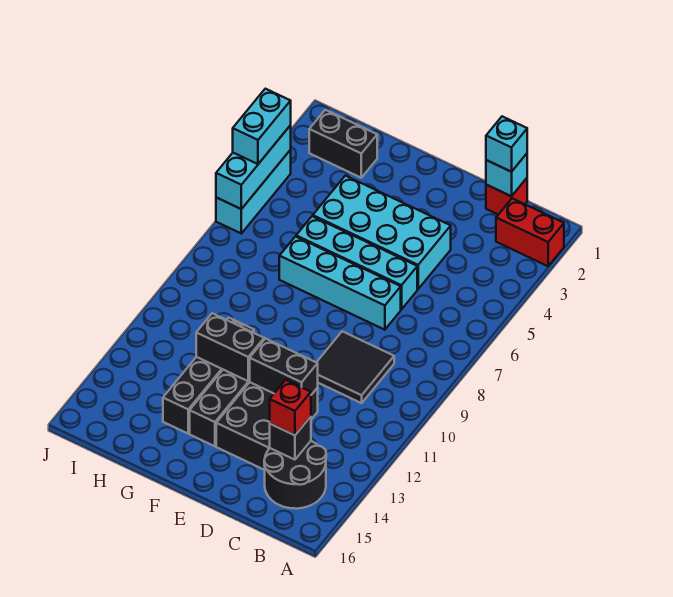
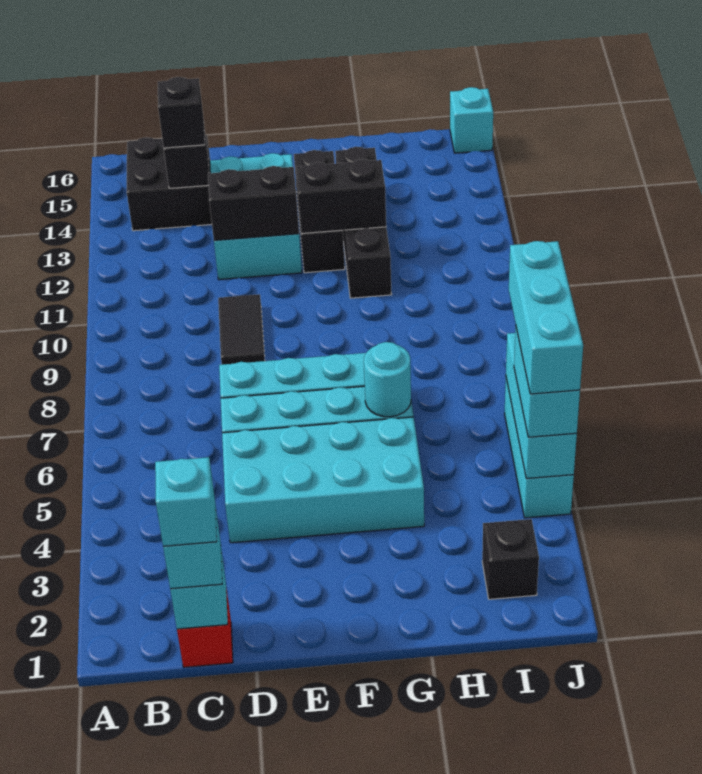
red 1x2 brick [496,198,564,266] -> none
black 2x2 round brick [264,441,326,509] -> black 2x2 brick [127,135,212,231]
none -> cyan 1x1 brick [155,457,217,547]
black 2x2 tile [317,331,394,403] -> black 1x2 tile [218,294,265,365]
red 1x1 brick [270,380,311,435] -> black 1x1 brick [158,77,205,148]
black 2x3 brick [216,382,318,470] -> cyan 2x3 brick [210,153,302,280]
none -> cyan 1x1 round brick [364,342,411,417]
black 1x2 brick [309,110,377,178] -> black 1x1 brick [482,519,539,599]
none -> cyan 1x3 brick [509,241,583,394]
none -> cyan 1x1 brick [450,87,493,153]

